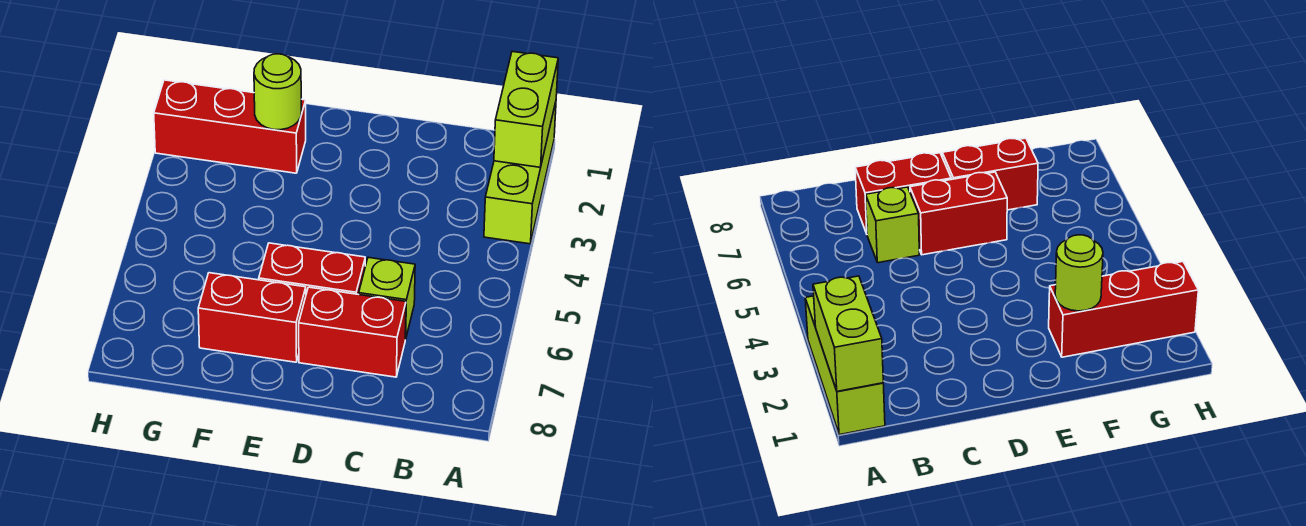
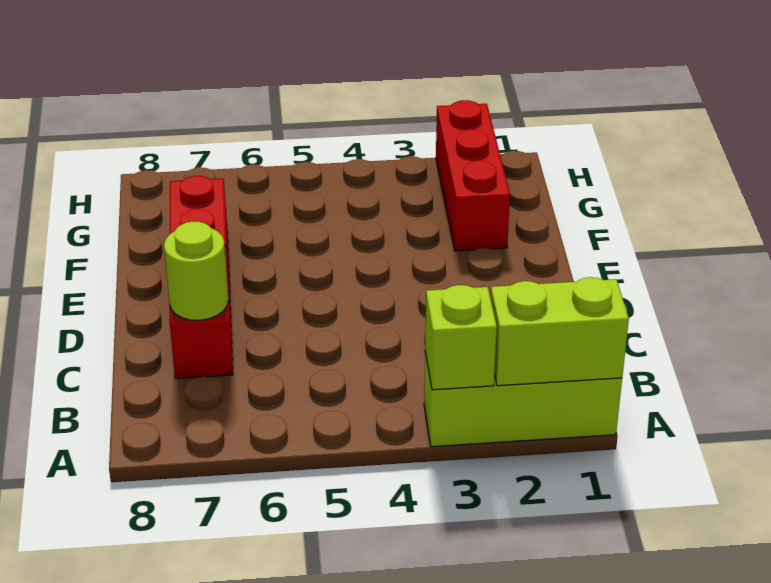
lime 1x1 brick [359,257,415,339] -> lime 1x1 brick moved to [425,285,497,390]
red 1x2 brick [259,243,365,294] -> none
lime 1x1 round brick [254,54,301,130] -> lime 1x1 round brick moved to [164,221,228,320]

